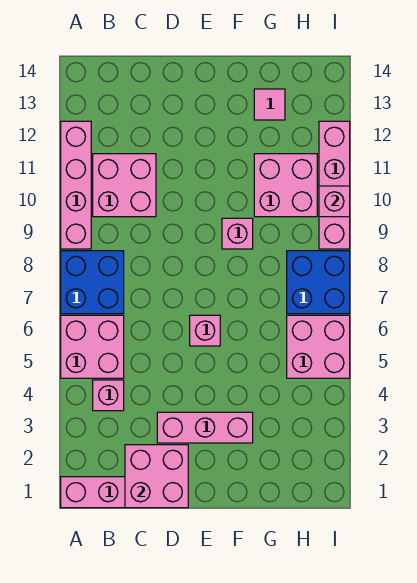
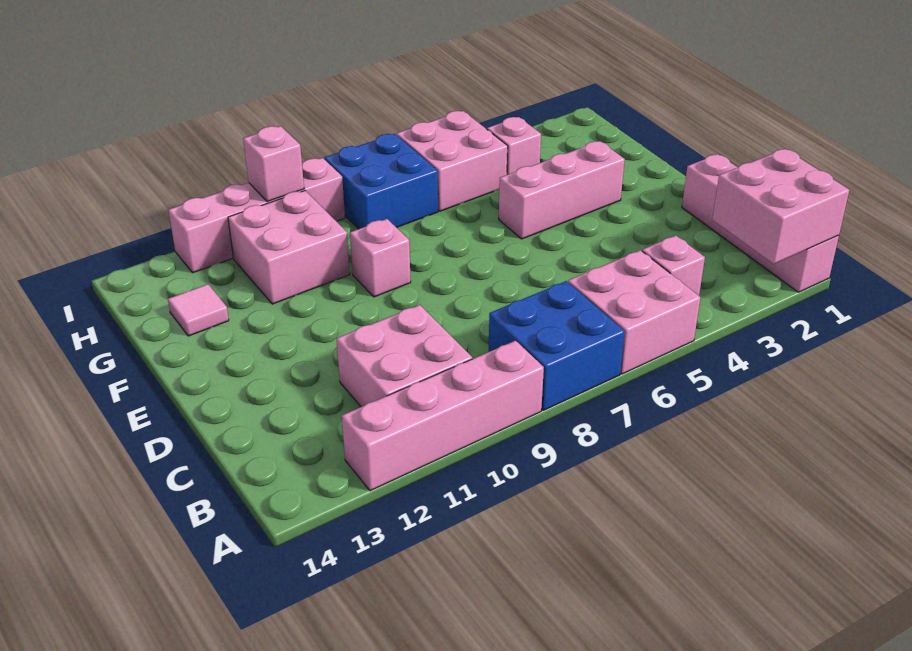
pink 2x2 brick [125,445,188,508] -> pink 2x2 brick moved to [712,149,849,264]
pink 1x3 brick [157,412,253,443] -> pink 1x3 brick turned to [499,141,625,239]
pink 1x1 brick [190,315,220,346] -> pink 1x1 brick moved to [487,117,541,175]

